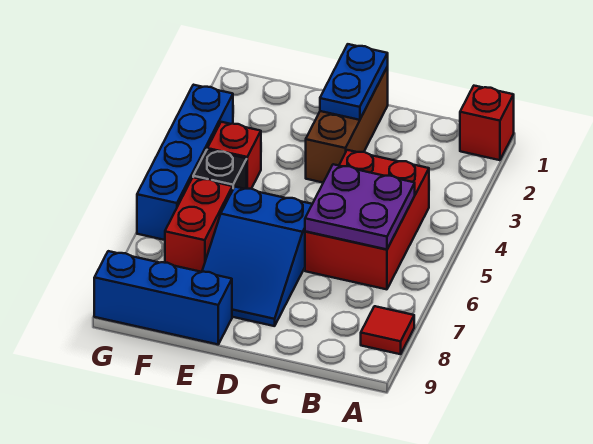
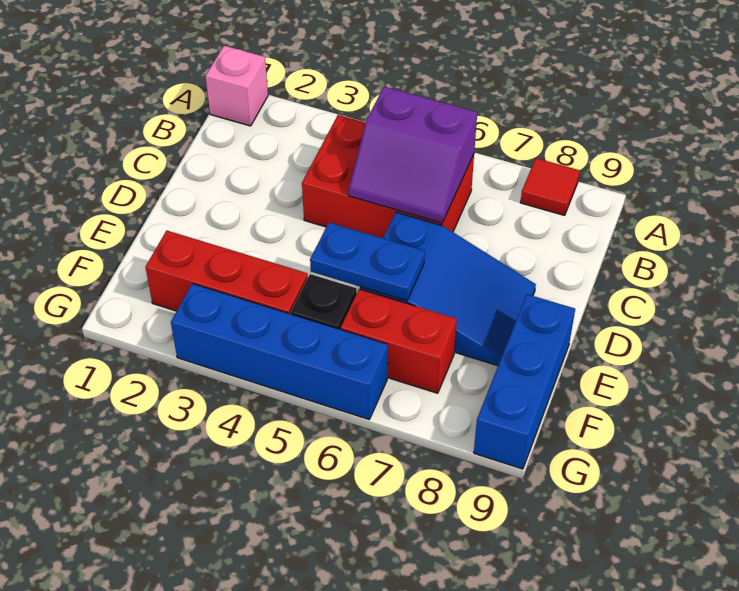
red 1x1 brick [460,86,514,160] -> pink 1x1 brick [206,46,268,126]
purple 2x2 plate [305,164,415,249] -> purple 2x2 slope [349,87,477,223]
brown 1x3 brick [306,67,388,183] -> none
blue 1x2 plate [320,44,388,120] -> blue 1x2 plate moved to [310,223,425,301]
red 1x1 brick [207,122,261,189] -> red 1x3 brick [145,231,308,314]

